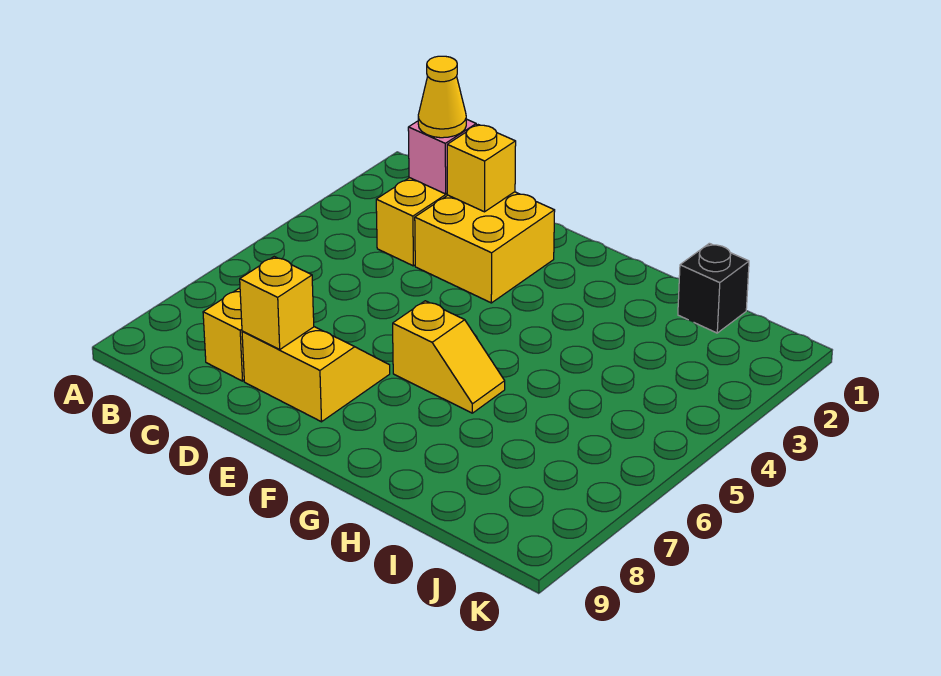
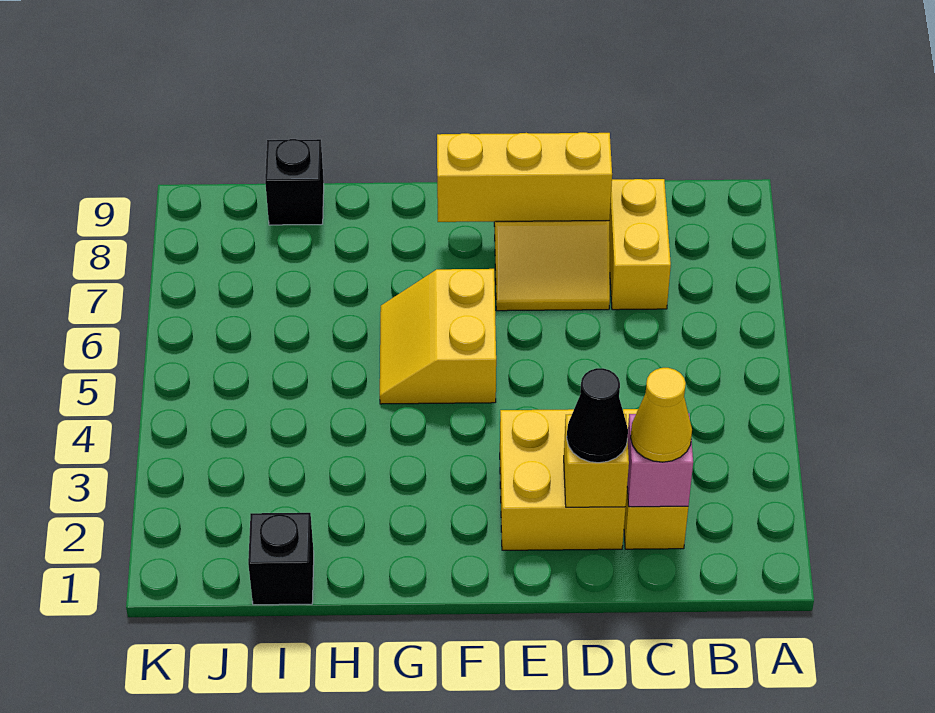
none -> black 1x1 cone [567,368,628,463]
yellow 1x1 brick [240,257,314,349] -> yellow 1x3 brick [437,132,612,222]
yellow 1x2 slope [393,301,505,413] -> yellow 2x2 slope [380,269,496,404]
none -> black 1x1 brick [265,139,324,225]

